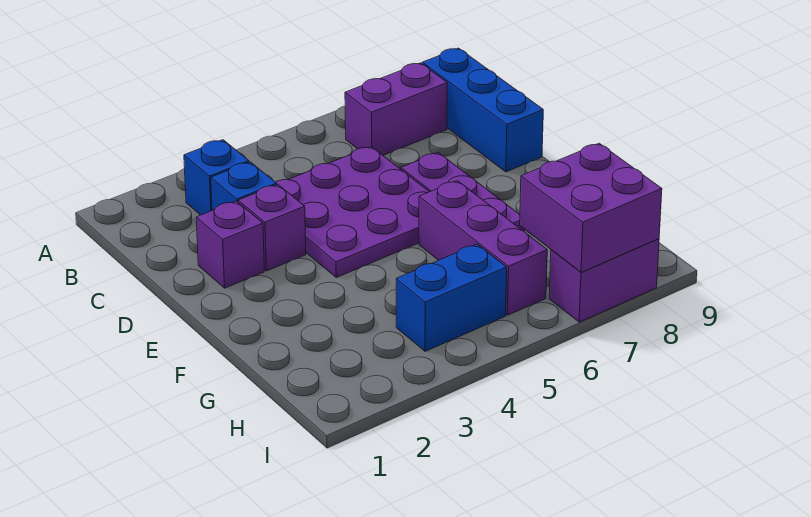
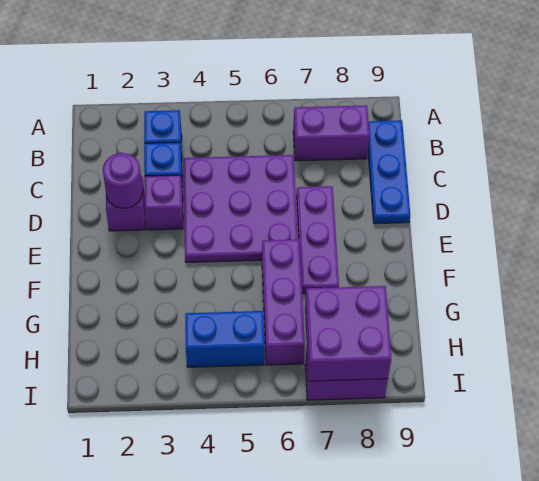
blue 1x3 brick [422,48,543,172] -> blue 1x3 plate [368,120,410,224]
none -> purple 1x1 round brick [103,153,143,208]

